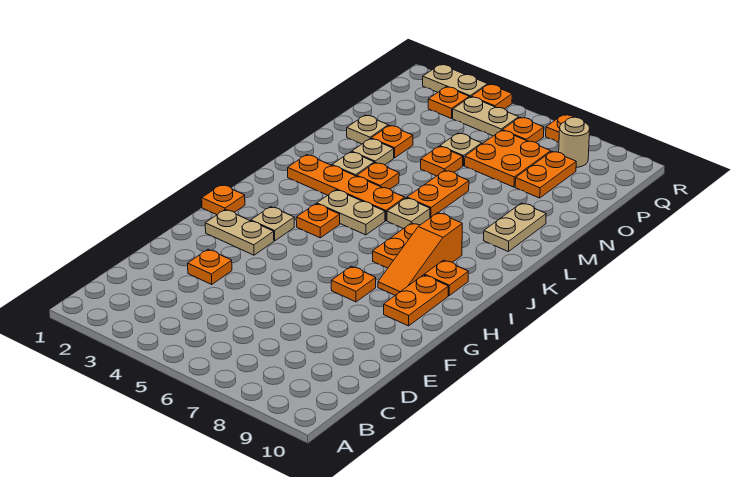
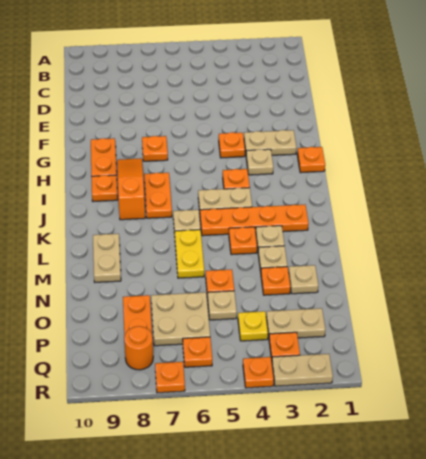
orange 1x1 plate [188,249,232,284] -> orange 1x1 plate moved to [219,132,245,158]
orange 1x2 plate [407,171,469,218] -> yellow 1x2 plate [175,230,204,278]
orange 2x2 plate [465,130,551,187] -> tan 2x2 plate [151,292,210,346]
none -> yellow 1x1 plate [238,311,268,341]
tan 1x2 plate [453,97,519,136] -> tan 1x2 plate moved to [266,308,325,338]
tan 1x1 round brick [559,117,590,167] -> orange 1x1 round brick [124,326,153,370]

